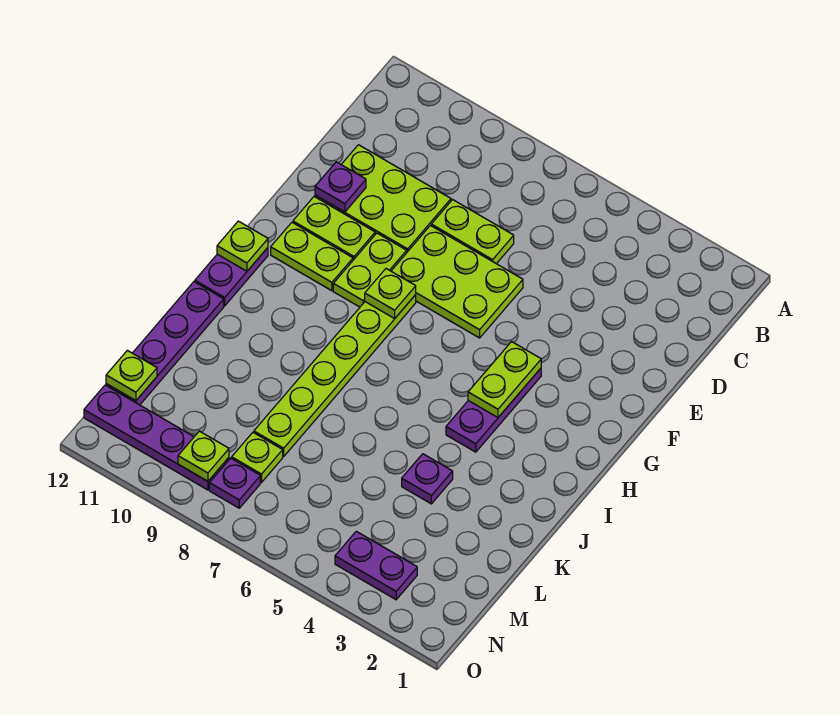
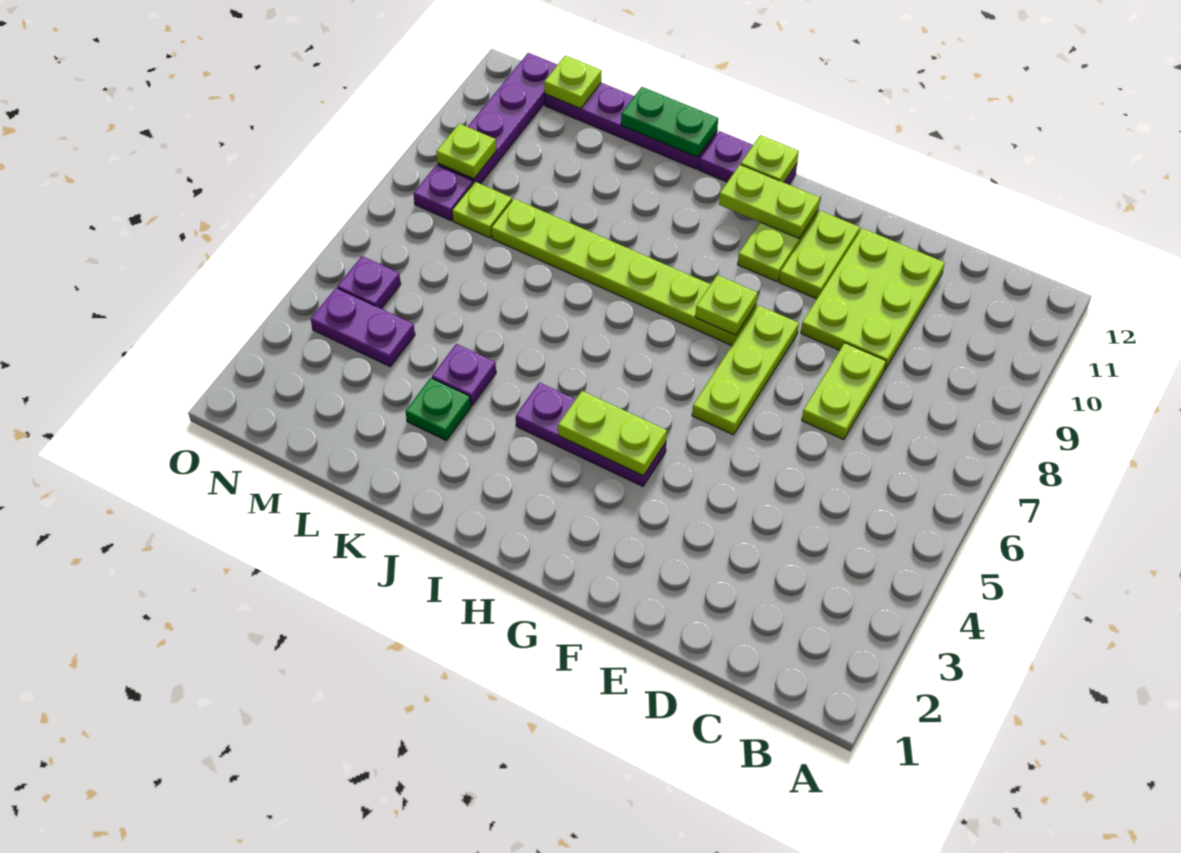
lime 2x3 plate [391,226,523,338] -> lime 1x3 plate [692,305,799,435]
purple 1x1 plate [315,162,366,212] -> purple 1x1 plate moved to [337,256,401,309]
lime 1x2 plate [333,233,407,307] -> lime 1x2 plate moved to [719,165,820,238]
none -> green 1x2 plate [621,87,718,157]
none -> green 1x1 plate [405,378,471,440]
purple 1x2 plate [335,531,417,600] -> purple 1x2 plate turned to [311,288,415,366]

